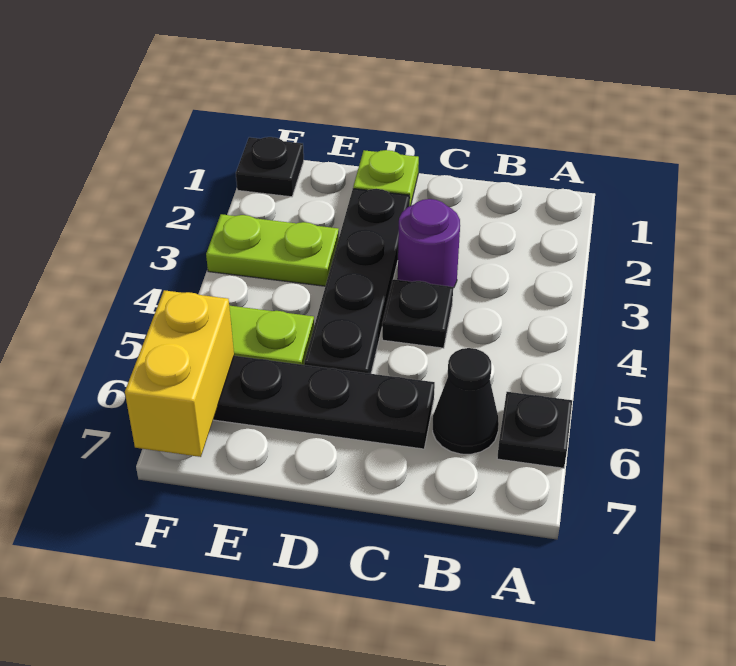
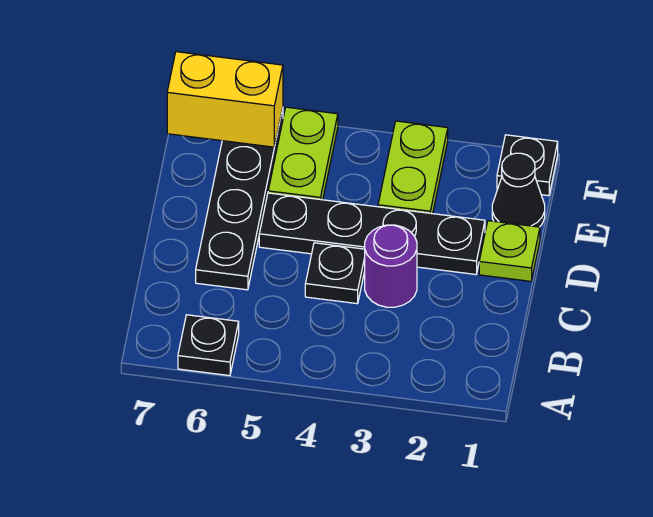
black 1x1 cone [433,348,499,454] -> black 1x1 cone moved to [492,153,545,227]

